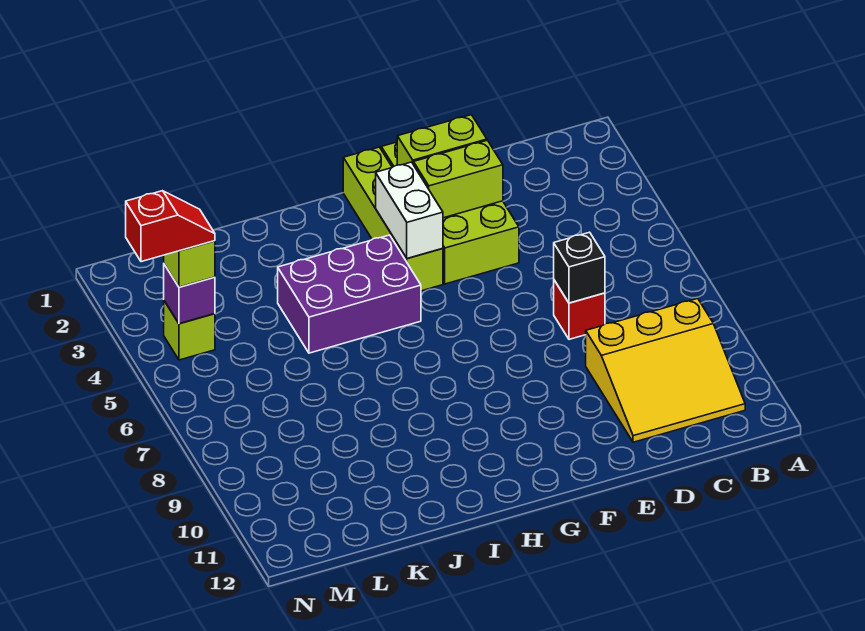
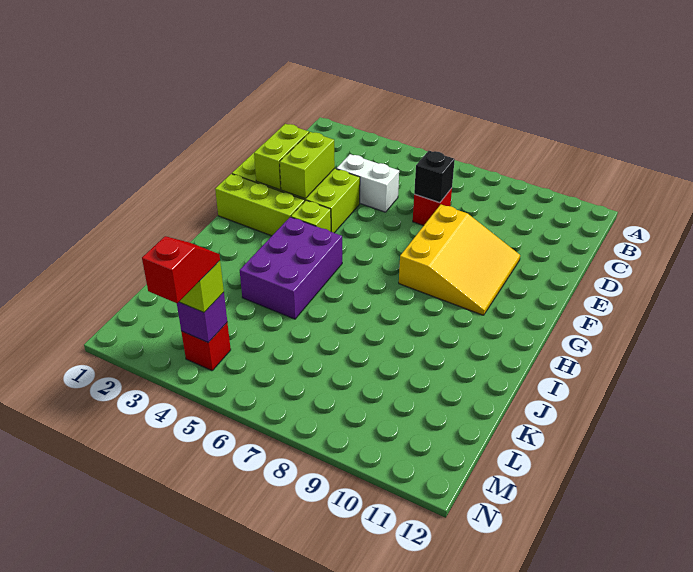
yellow 3x3 slope [586,299,745,442] -> yellow 3x3 slope moved to [399,205,520,315]
white 1x2 brick [376,162,443,259] -> white 1x2 brick moved to [336,154,399,212]
lime 1x1 brick [164,301,215,360] -> red 1x1 brick [181,323,231,371]

